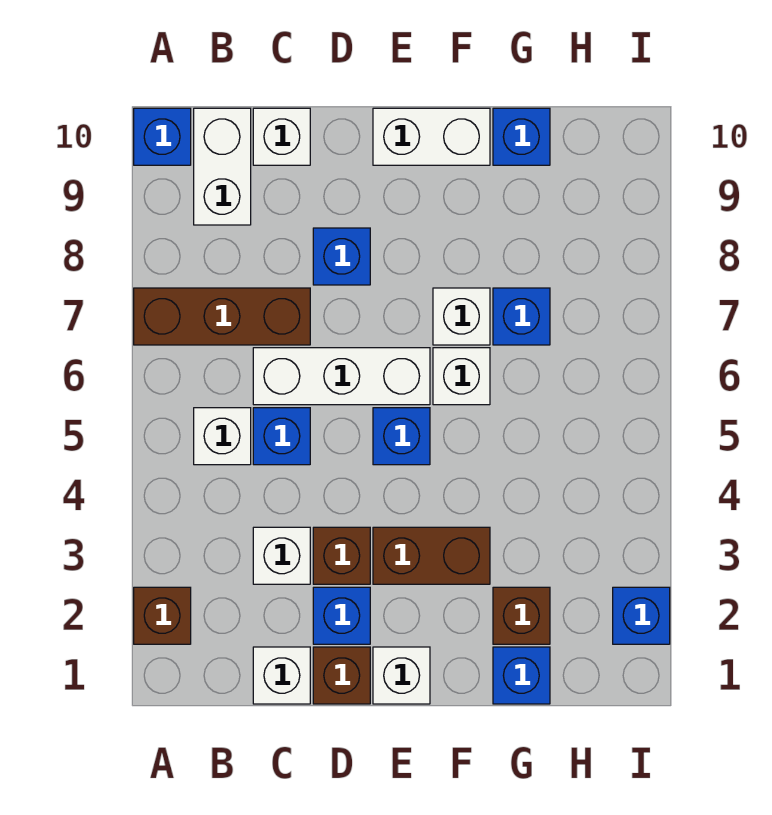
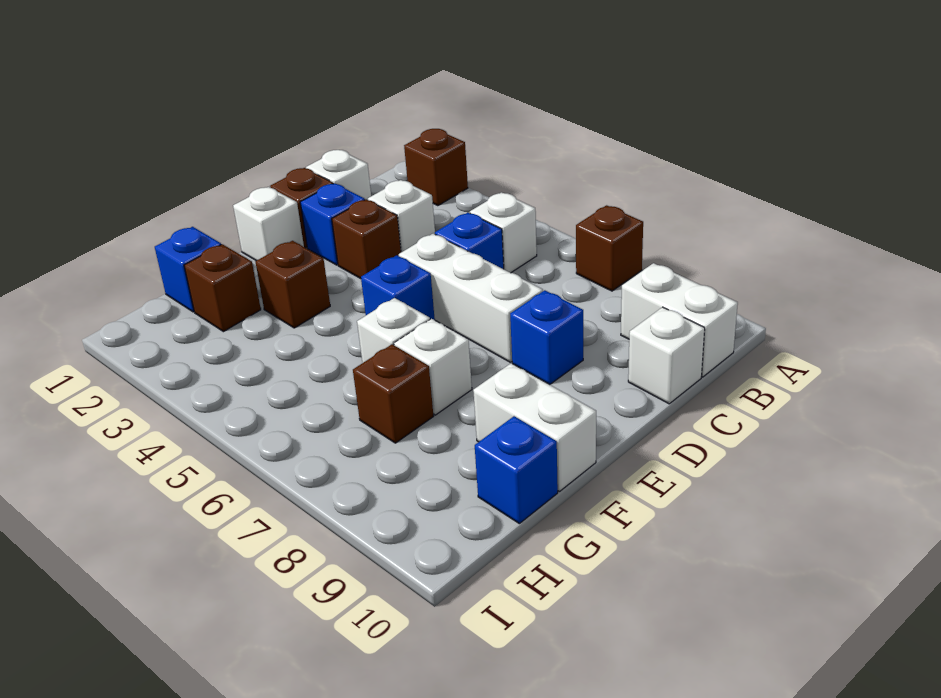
brown 1x3 brick [134,288,310,345] -> brown 1x1 brick [576,205,643,291]
blue 1x1 brick [134,108,191,165] -> none
white 1x3 brick [253,348,430,405] -> white 1x3 brick turned to [399,234,543,362]
brown 1x2 brick [373,527,490,584] -> brown 1x1 brick [256,241,330,328]
white 1x2 brick [373,108,490,165] -> white 1x2 brick turned to [473,363,596,492]
blue 1x1 brick [493,288,550,345] -> brown 1x1 brick [353,344,434,443]
blue 1x1 brick [613,587,670,644] -> none

